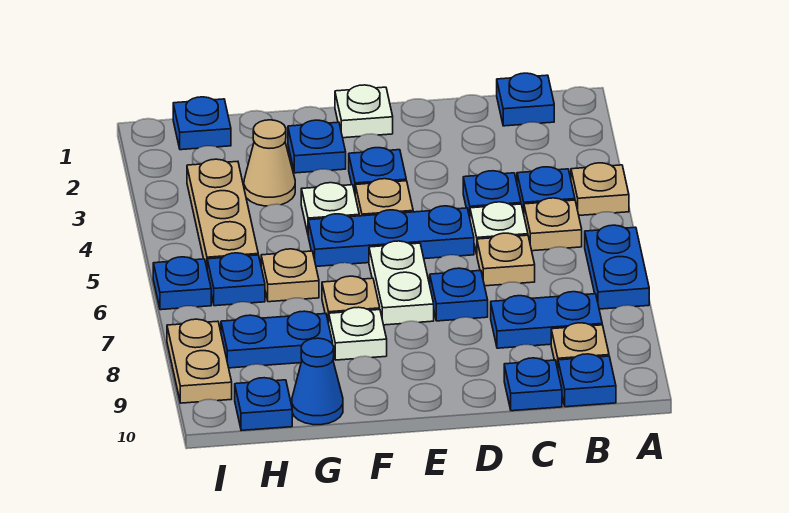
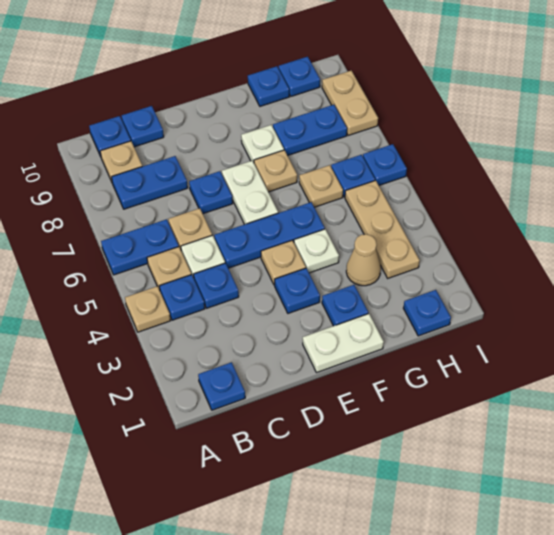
blue 1x2 plate [585,225,649,309] -> blue 1x2 plate turned to [101,219,179,275]
white 1x1 plate [335,85,393,138] -> white 1x2 plate [303,314,384,373]
blue 1x1 cone [292,338,343,425] -> blue 1x1 plate [248,66,289,106]

